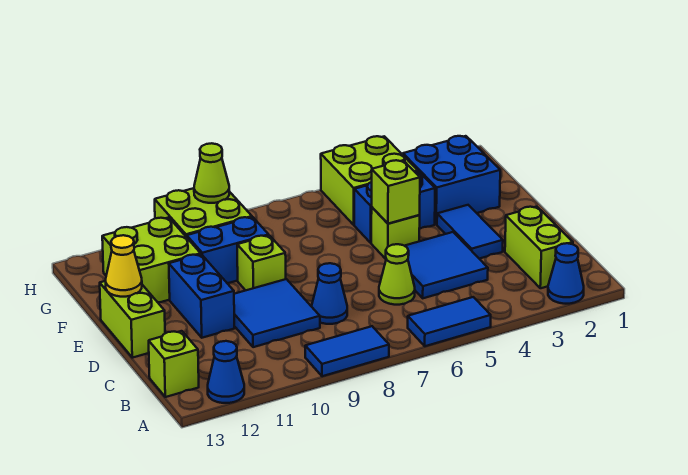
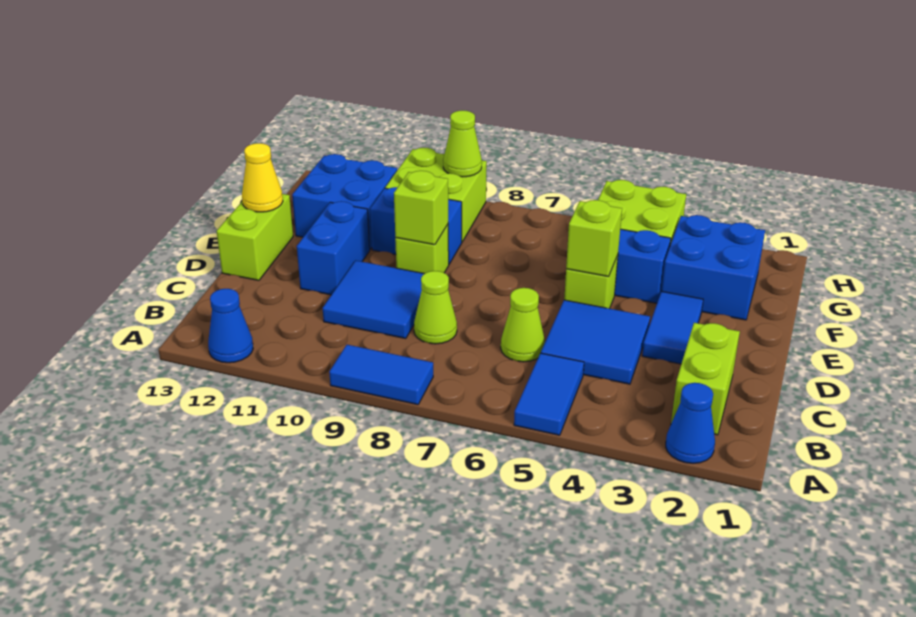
blue 1x2 tile [408,297,491,346] -> blue 1x2 tile turned to [514,353,584,435]
lime 1x1 brick [149,331,199,397] -> lime 1x1 brick moved to [394,171,449,245]
blue 1x1 cone [312,263,347,324] -> lime 1x1 cone [414,271,457,344]
lime 2x2 brick [102,218,201,302] -> blue 2x2 brick [292,154,397,249]

